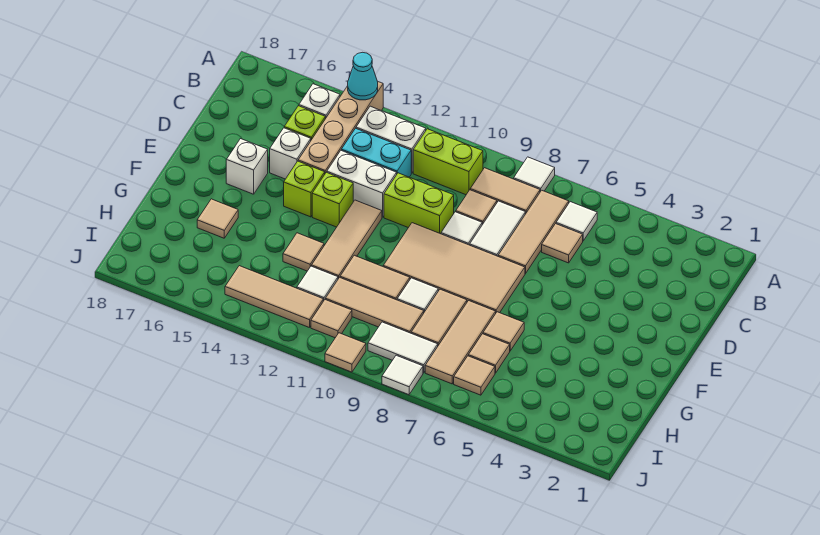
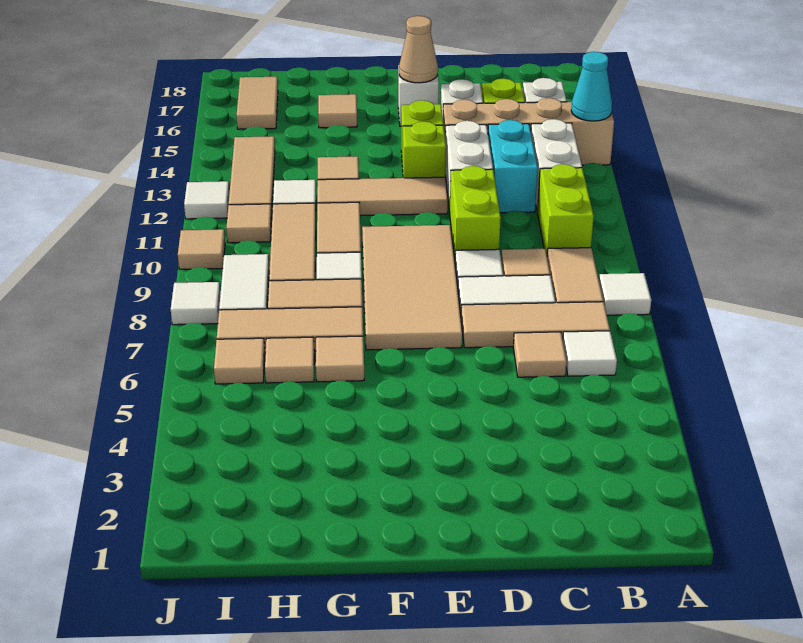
none -> tan 1x1 cone [399,16,438,83]
none -> tan 1x2 tile [236,77,278,129]
none -> white 1x1 tile [184,181,229,219]

